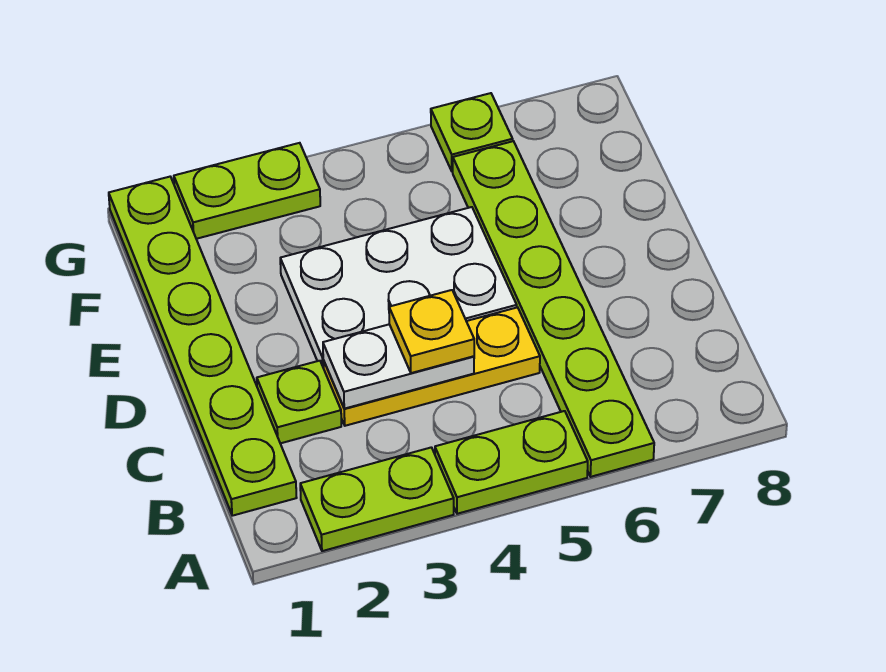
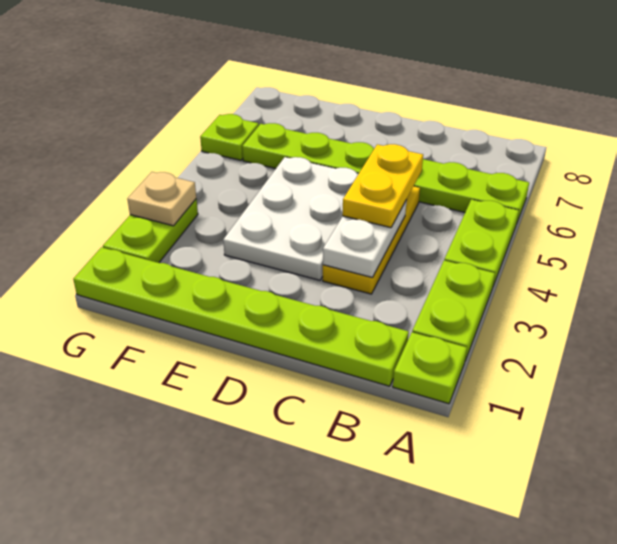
lime 1x1 plate [257,361,341,443] -> lime 1x1 plate moved to [393,332,467,404]
yellow 1x1 plate [389,290,474,373] -> yellow 1x2 plate [342,144,423,228]
none -> tan 1x1 plate [127,172,196,226]

